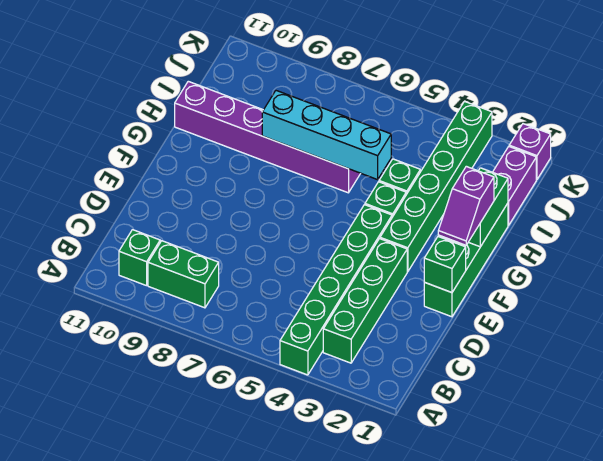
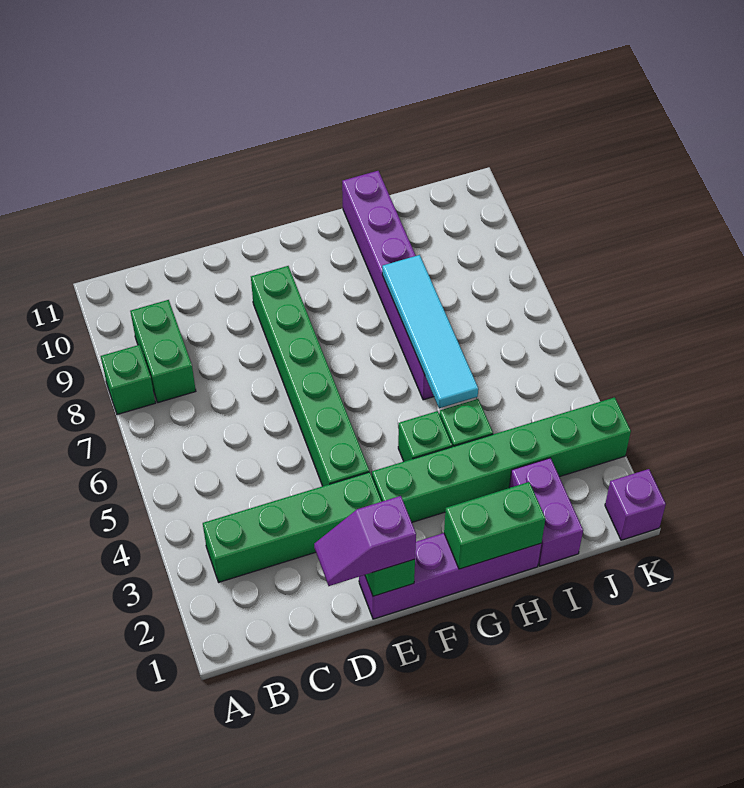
green 1x6 brick [280,205,392,375] -> green 1x6 brick turned to [251,266,369,486]
green 1x1 brick [119,230,160,286] -> green 1x1 brick moved to [101,345,155,415]
green 1x4 brick [424,203,508,317] -> purple 1x4 brick [359,533,541,619]
purple 1x2 slope [438,166,494,245] -> purple 1x2 slope moved to [314,496,416,586]
cyan 1x4 brick [262,91,391,180] -> cyan 1x4 tile [382,255,478,408]
purple 1x2 brick [493,147,536,225] -> purple 1x2 brick turned to [509,458,583,566]

